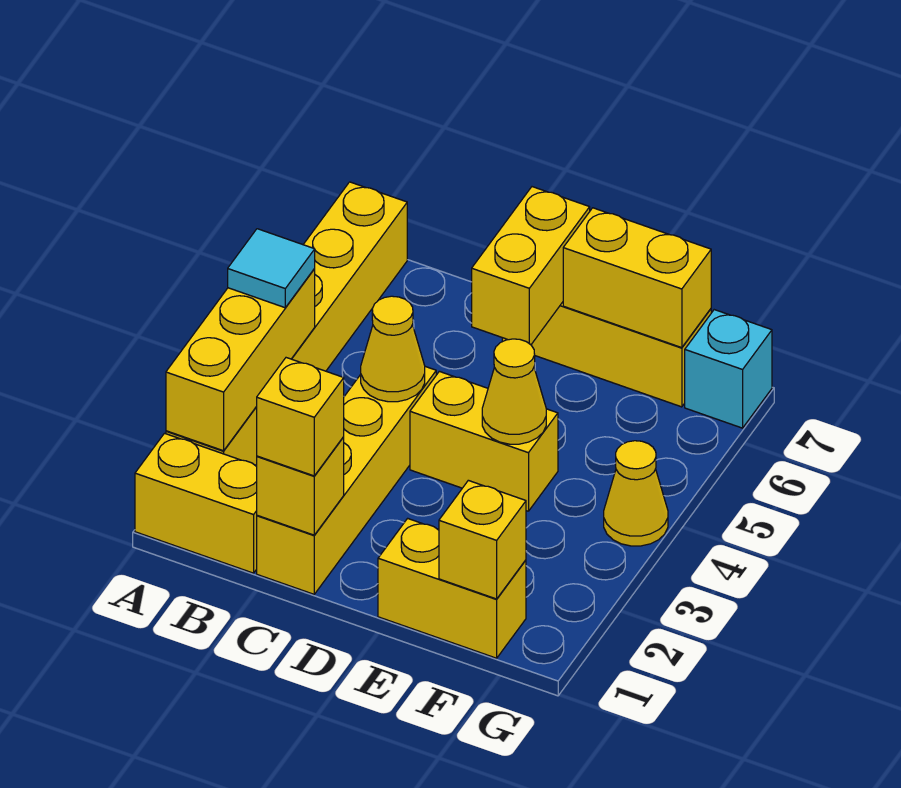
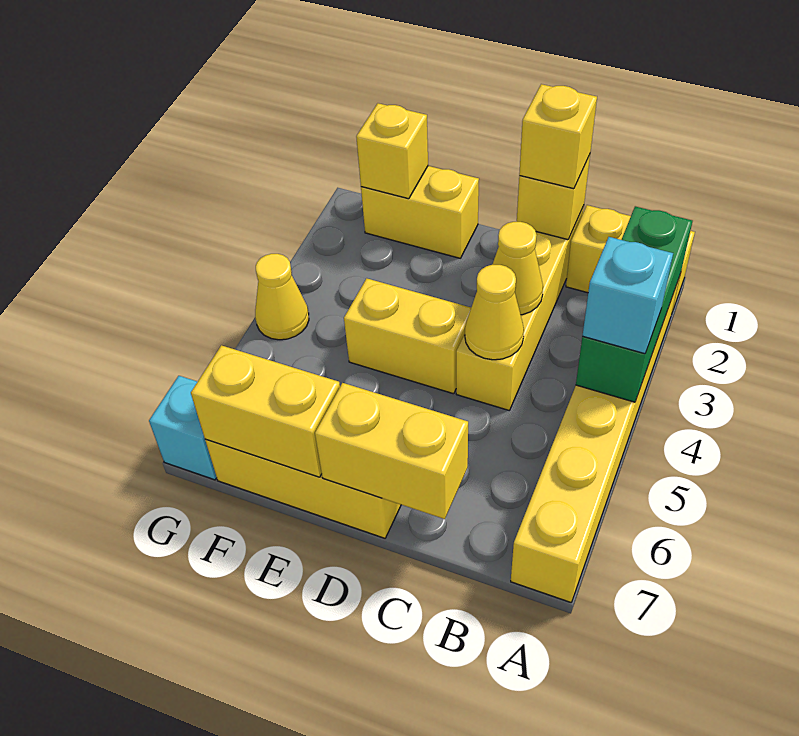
yellow 1x3 brick [166,268,315,451] -> green 1x3 brick [576,206,692,402]
cyan 1x1 tile [228,229,315,308] -> cyan 1x1 brick [583,237,673,354]
yellow 1x2 brick [472,187,590,345] -> yellow 1x2 brick turned to [315,383,468,519]
yellow 1x1 cone [482,339,546,444] -> yellow 1x1 cone moved to [492,222,543,315]

